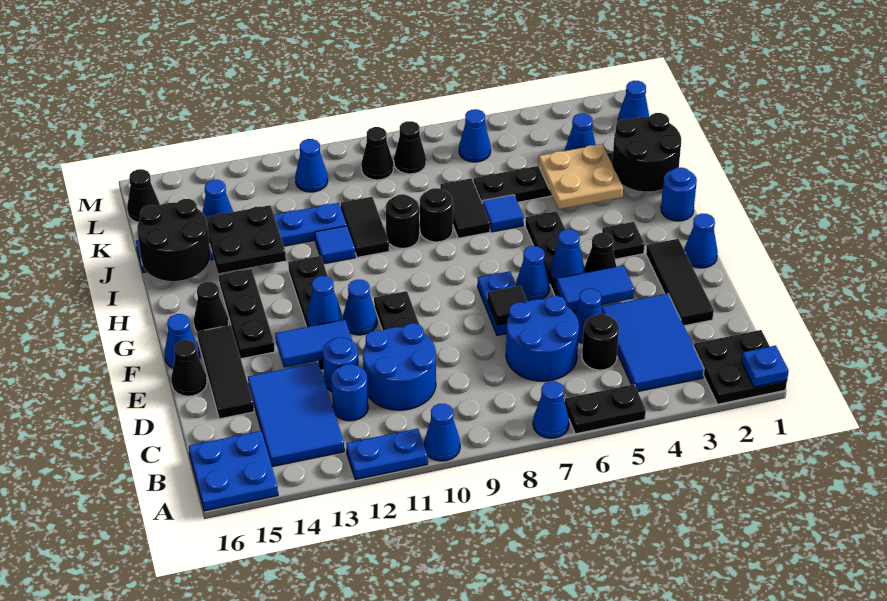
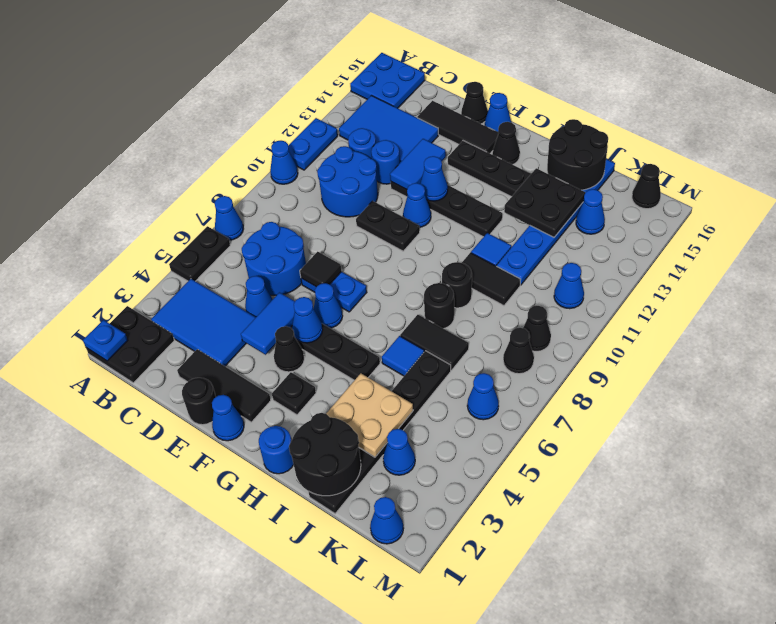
black 1x1 round brick [582,314,619,370] -> black 1x1 round brick moved to [182,378,216,425]

